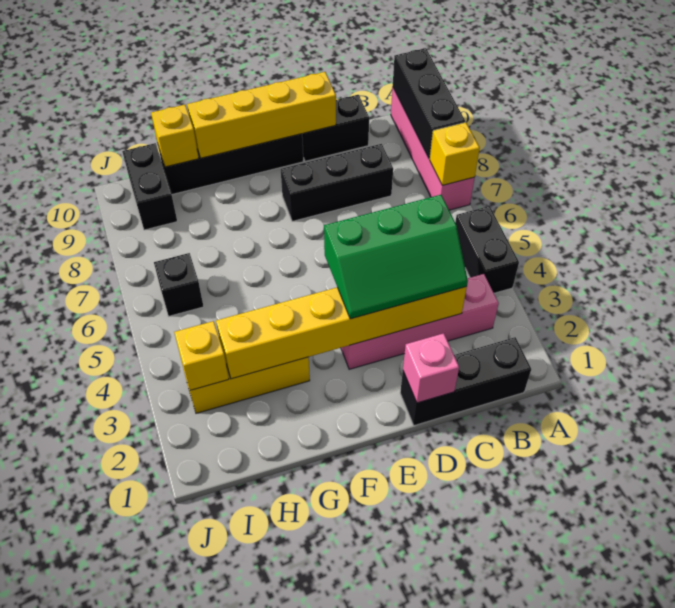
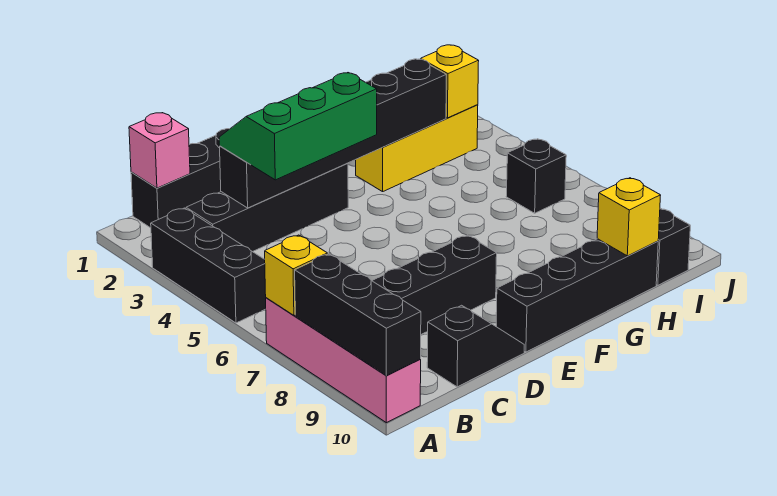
black 1x2 brick [455,206,519,293] -> black 1x3 brick [151,208,266,323]
pink 1x4 brick [341,274,499,369] -> black 1x4 brick [186,163,348,252]
yellow 1x6 brick [216,287,467,379] -> black 1x6 brick [220,59,446,208]
black 1x2 brick [302,95,369,161] -> black 1x2 slope [427,305,524,387]
pink 1x1 brick [403,333,459,403] -> pink 1x1 brick moved to [129,113,190,188]
yellow 1x4 brick [187,72,336,158] -> none

